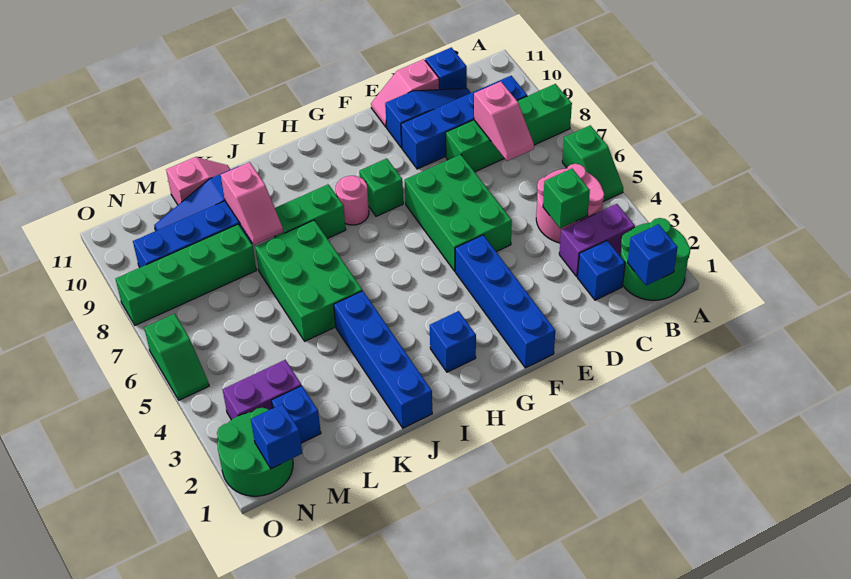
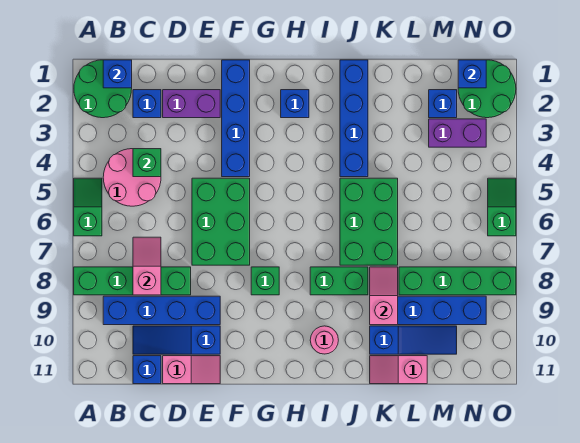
purple 1x2 brick [559,204,635,276] -> purple 1x2 brick moved to [163,90,220,118]
pink 1x1 round brick [336,176,369,225] -> pink 1x1 round brick moved to [310,326,338,354]

